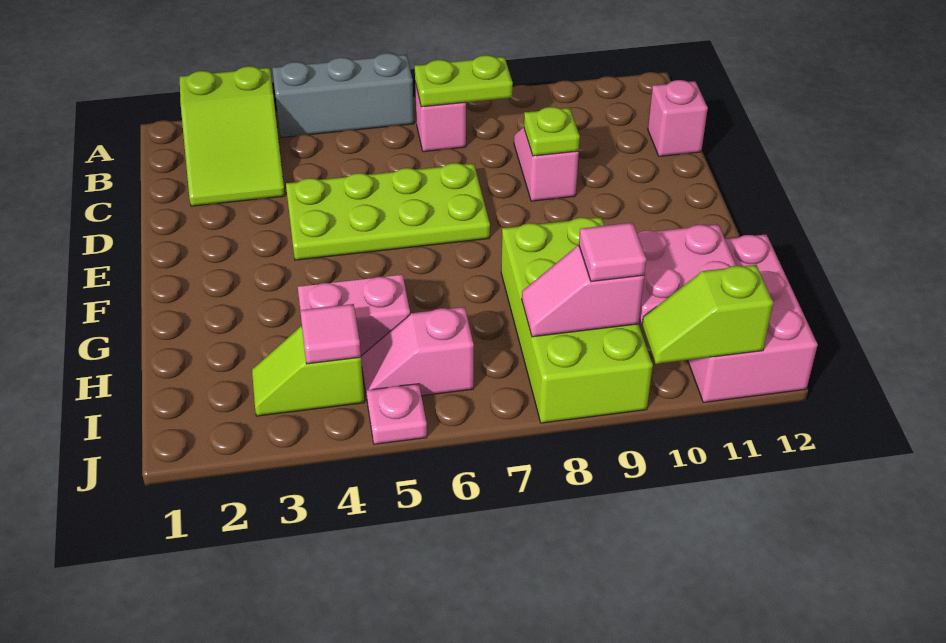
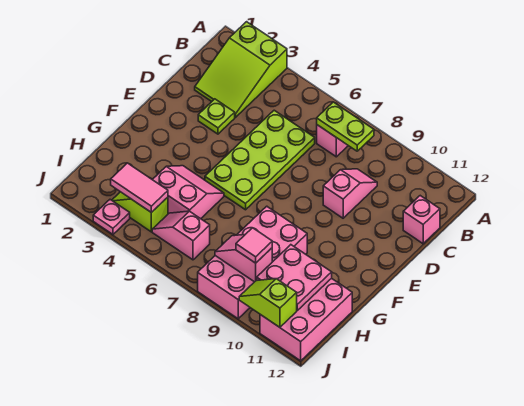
grey 1x3 brick [272,53,414,137] -> none
lime 2x4 plate [286,163,490,260] -> lime 2x4 plate turned to [205,110,315,210]
lime 1x1 plate [524,107,580,156] -> lime 1x1 plate moved to [198,99,235,134]
lime 2x4 brick [501,217,653,423] -> pink 2x4 brick [198,206,307,319]
pink 1x1 tile [300,304,361,364] -> pink 1x2 tile [111,163,168,213]
pink 1x1 plate [366,384,427,444] -> pink 1x1 plate moved to [93,200,130,234]

